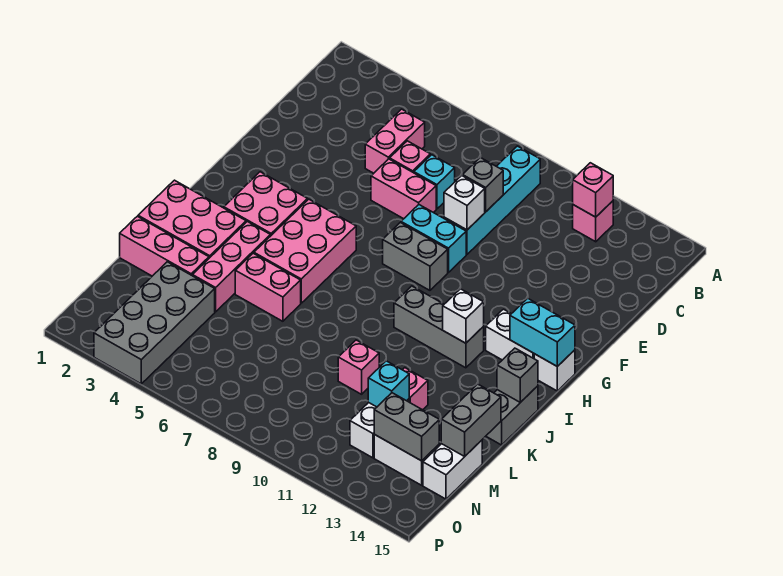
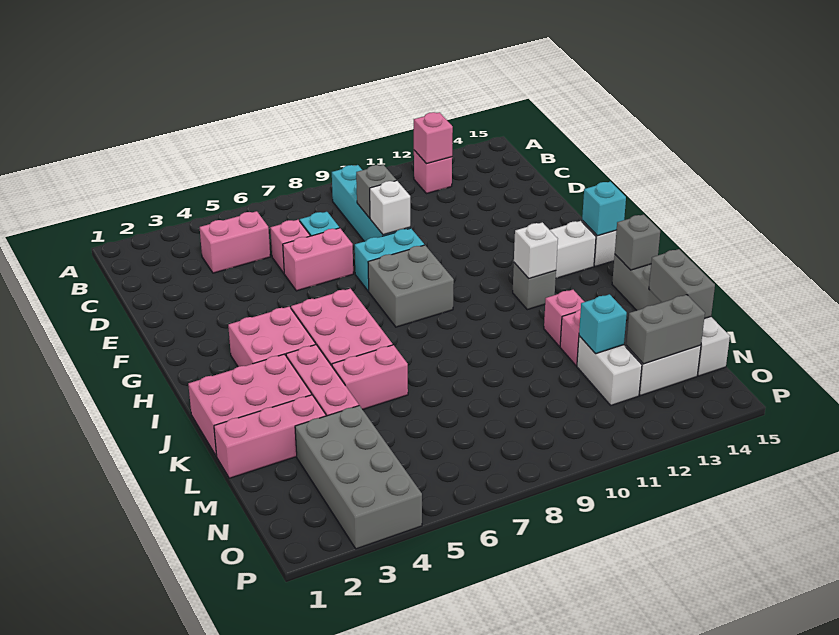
pink 1x2 brick [365,109,425,173] -> pink 1x2 brick turned to [200,211,270,273]
grey 1x2 brick [383,222,448,290] -> grey 2x2 brick [368,245,454,327]
cyan 1x2 brick [510,298,575,366] -> cyan 1x1 brick [582,181,626,236]
grey 1x3 brick [394,286,484,368] -> grey 1x1 brick [513,263,556,310]
pink 1x1 brick [338,340,379,394] -> pink 1x1 brick moved to [544,290,584,347]

